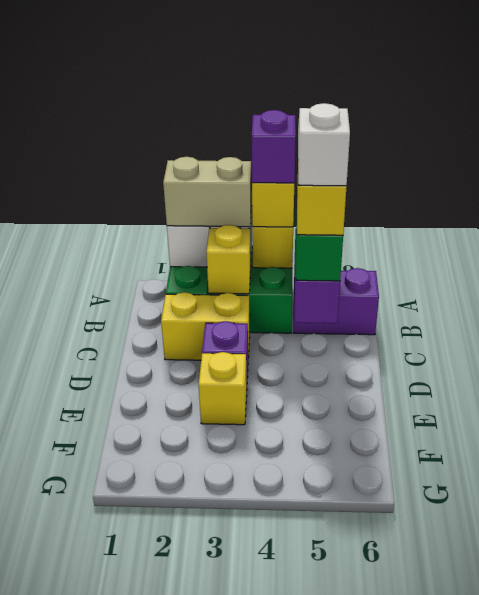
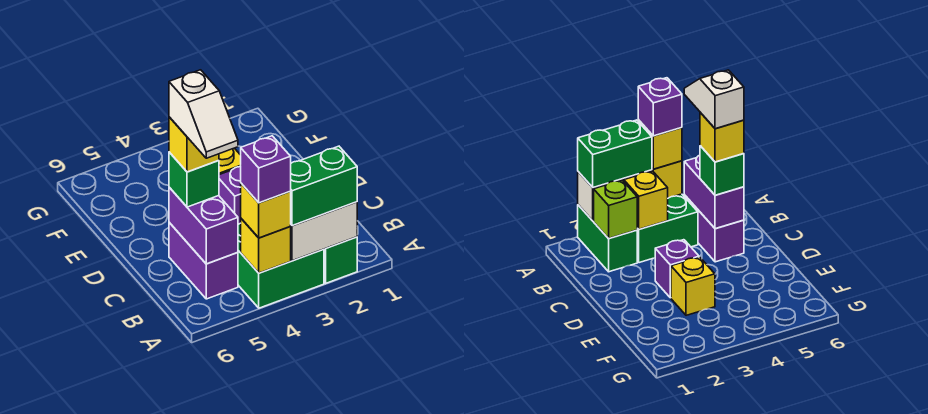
tan 1x2 brick [163,157,252,227] -> green 1x2 brick [290,146,357,226]
none -> lime 1x1 brick [594,180,637,239]
purple 1x2 brick [293,268,379,335] -> purple 1x2 brick turned to [169,222,238,299]
yellow 1x2 brick [161,292,250,360] -> none

